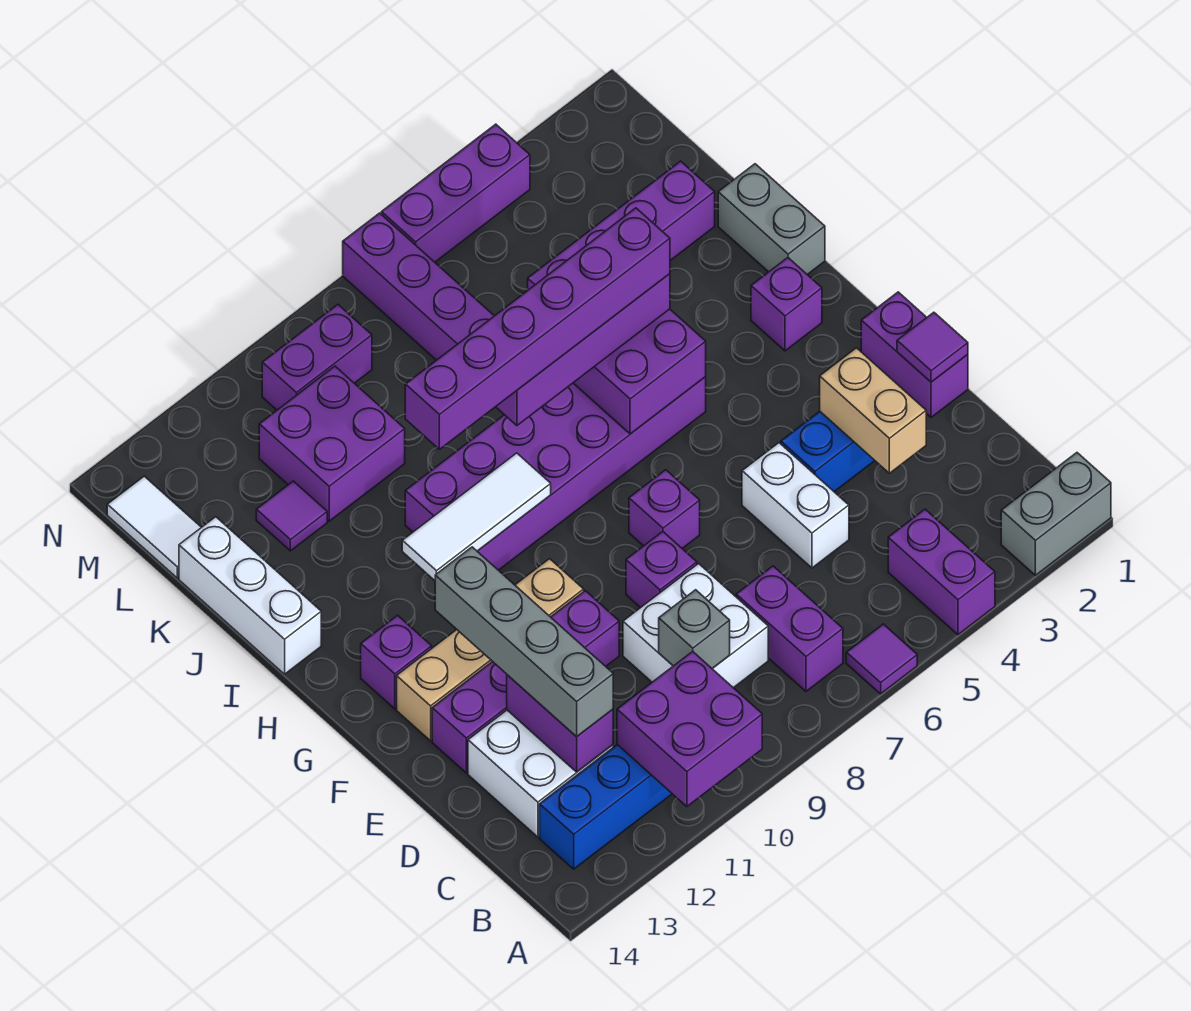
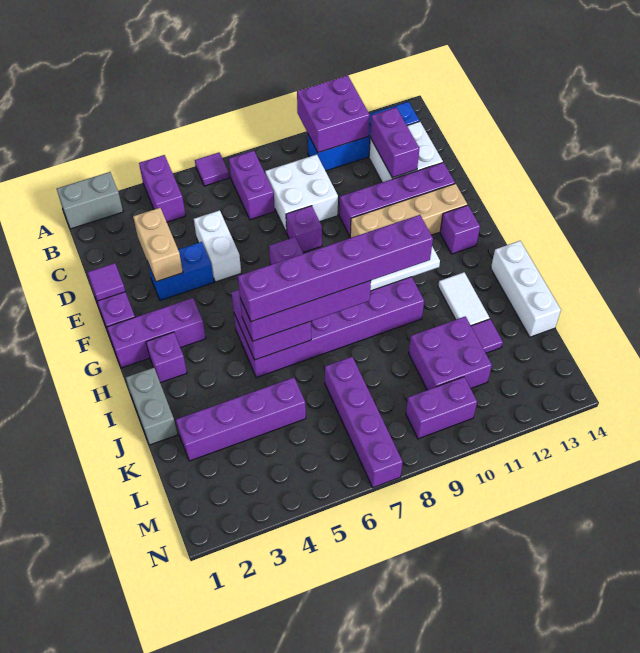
grey 1x1 brick [659,590,730,668] -> none
grey 1x4 brick [435,547,613,736] -> none
white 1x2 tile [107,476,201,578] -> white 1x2 tile moved to [438,272,490,326]
purple 1x3 brick [381,124,530,262] -> purple 1x3 brick moved to [107,298,206,368]

